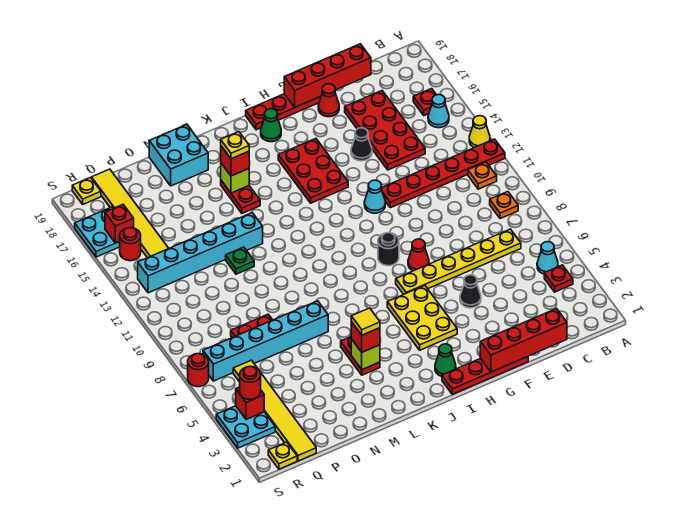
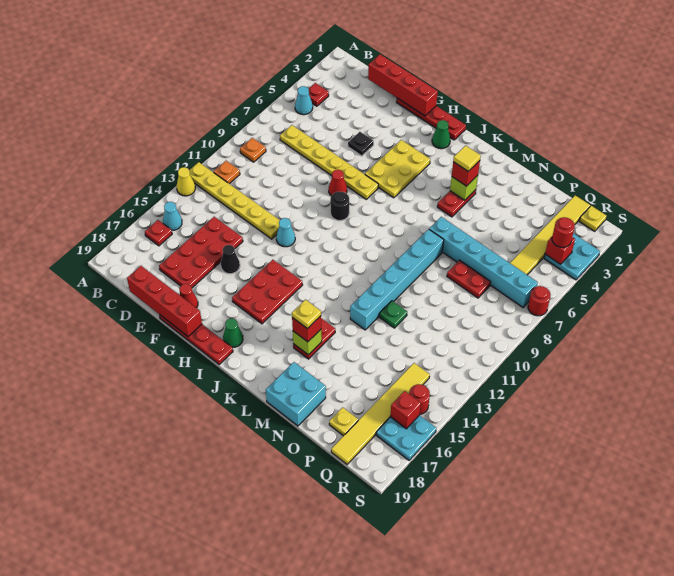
red 1x6 plate [381,139,505,208] -> yellow 1x6 plate [189,162,280,239]
black 1x1 cone [460,275,481,308] -> black 1x1 plate [348,132,374,156]
cyan 1x6 brick [138,213,263,293] -> cyan 1x6 brick turned to [350,229,444,330]
yellow 1x1 plate [72,178,101,204] -> yellow 1x1 plate moved to [329,407,358,436]

